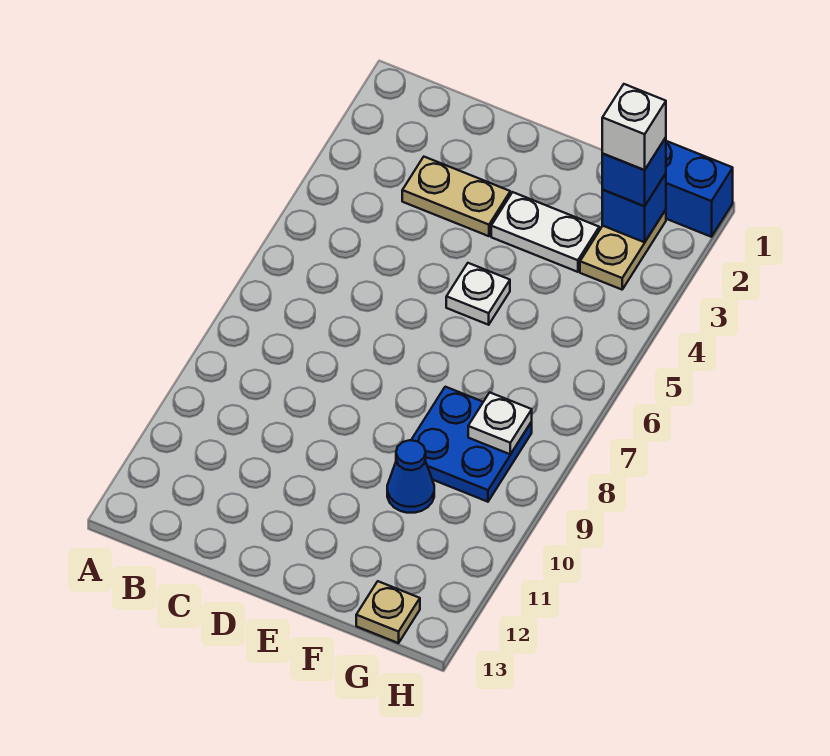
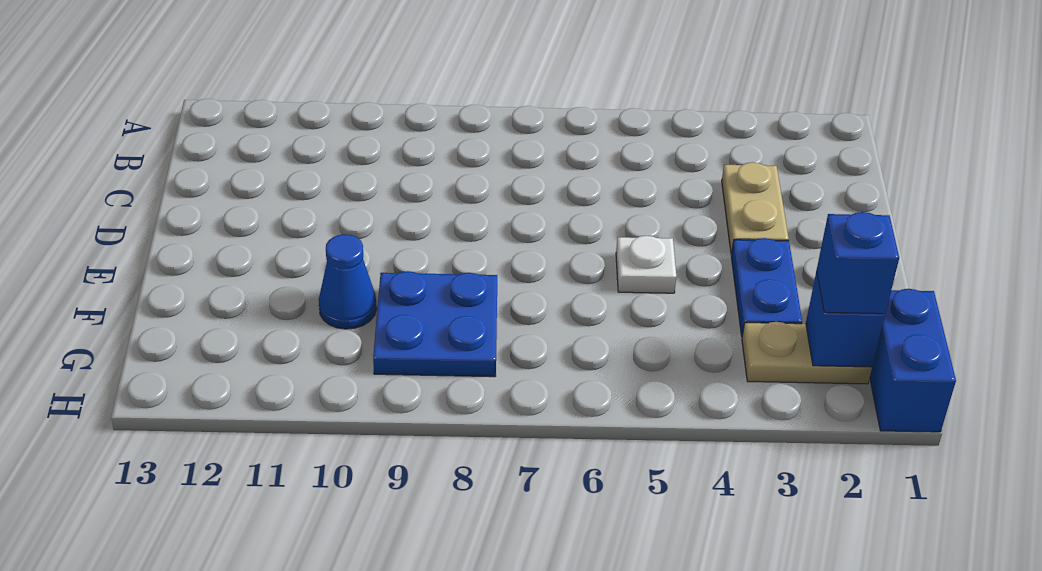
white 1x2 plate [491,192,599,272] -> blue 1x2 plate [731,238,802,336]
white 1x1 brick [602,84,666,170] -> none
white 1x1 plate [468,392,532,454] -> none
tan 1x1 plate [356,581,420,643] -> none

